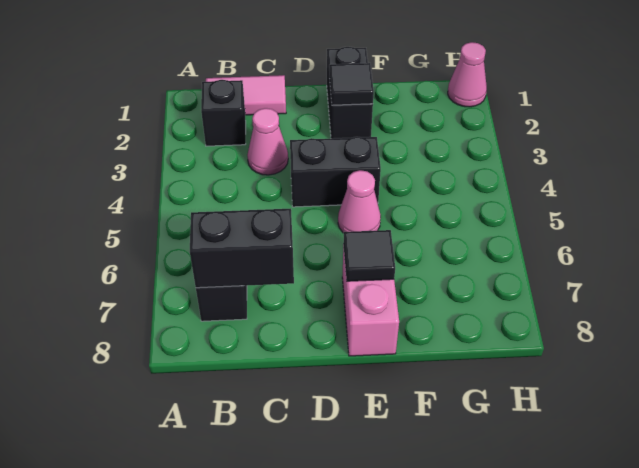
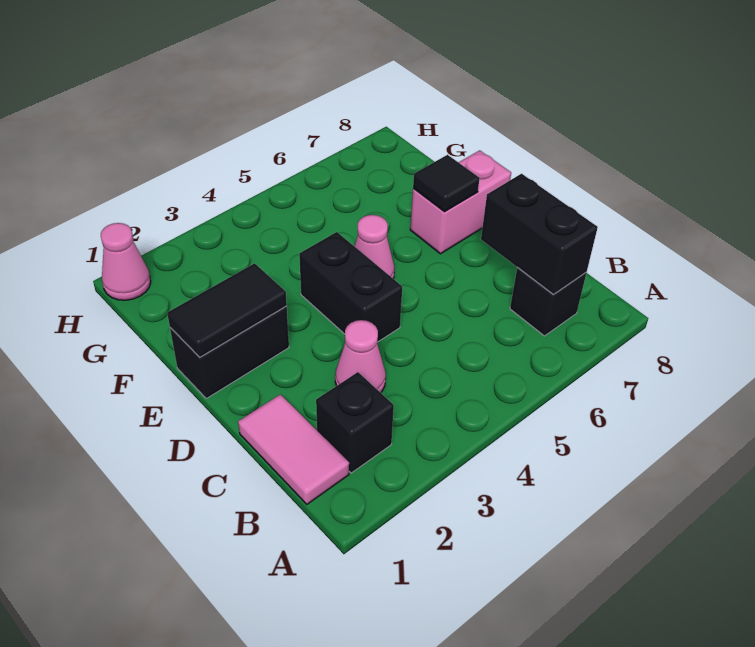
black 1x1 tile [329,63,374,105] -> black 1x2 tile [167,263,287,357]

